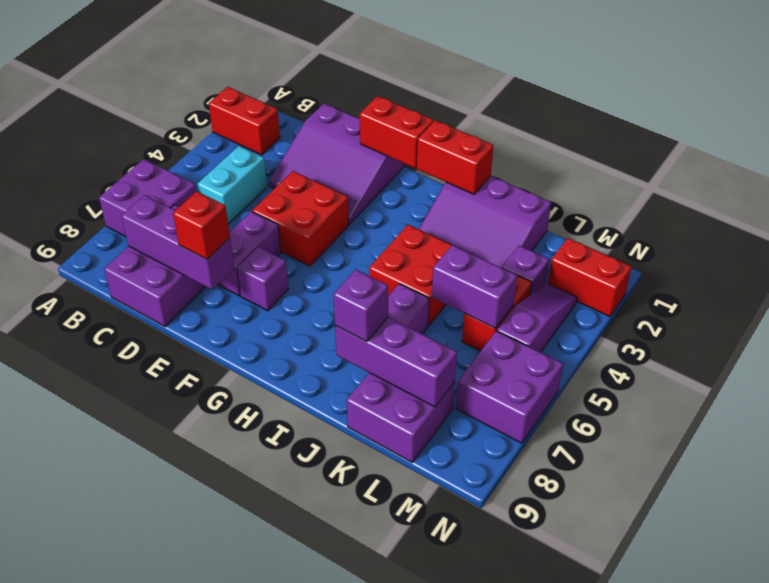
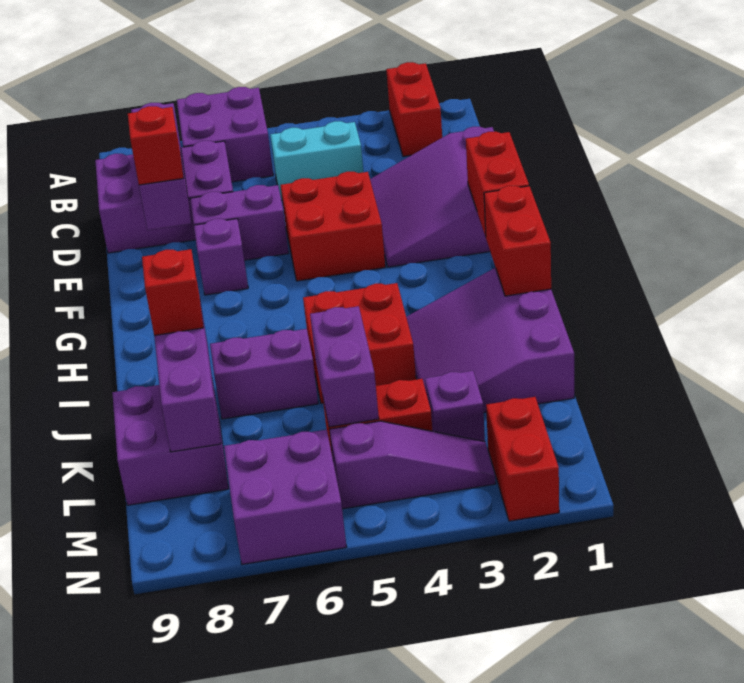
purple 1x1 brick [334,270,388,342] -> red 1x1 brick [142,249,204,336]

